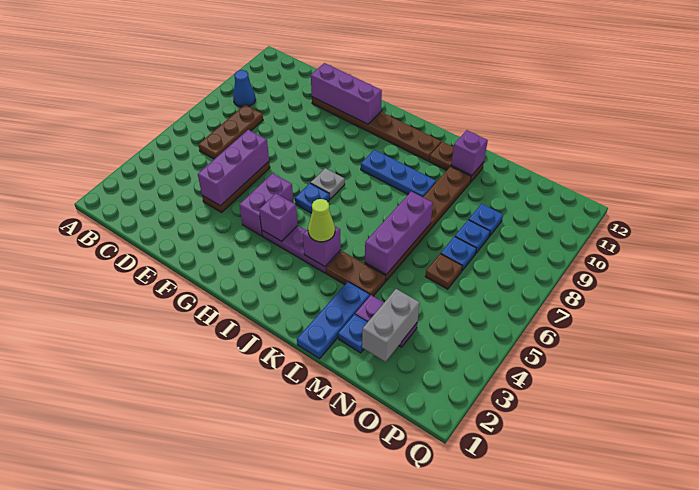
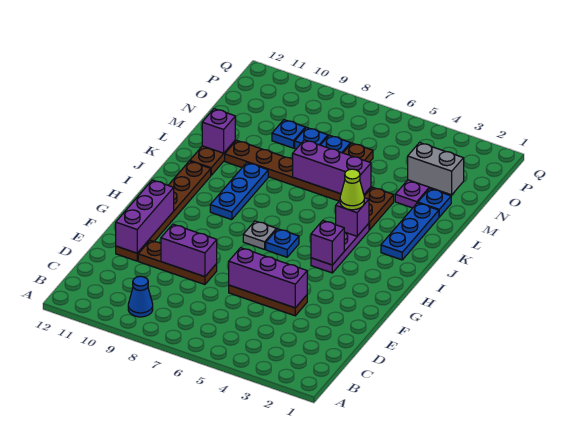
brown 1x3 plate [199,105,263,159] -> brown 1x3 plate moved to [138,240,217,285]
purple 1x2 brick [239,173,294,236] -> purple 1x2 brick moved to [161,224,217,277]
blue 1x3 plate [297,282,370,359] -> blue 1x3 plate turned to [381,203,439,260]

